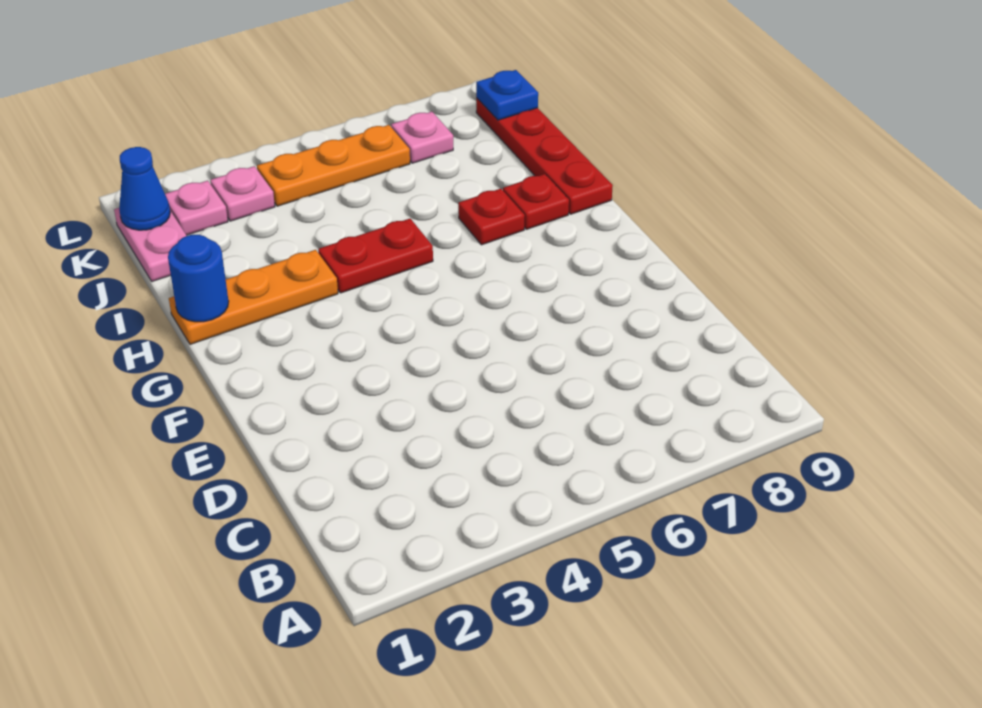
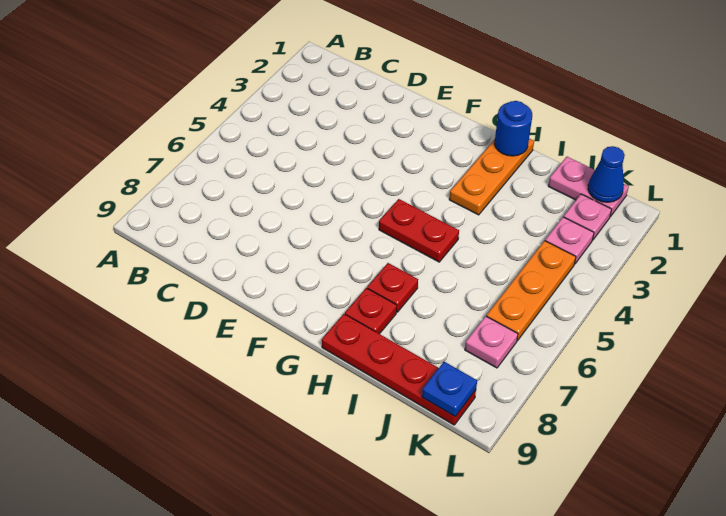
red 1x2 plate [318,219,433,293] -> red 1x2 plate turned to [379,199,459,262]

